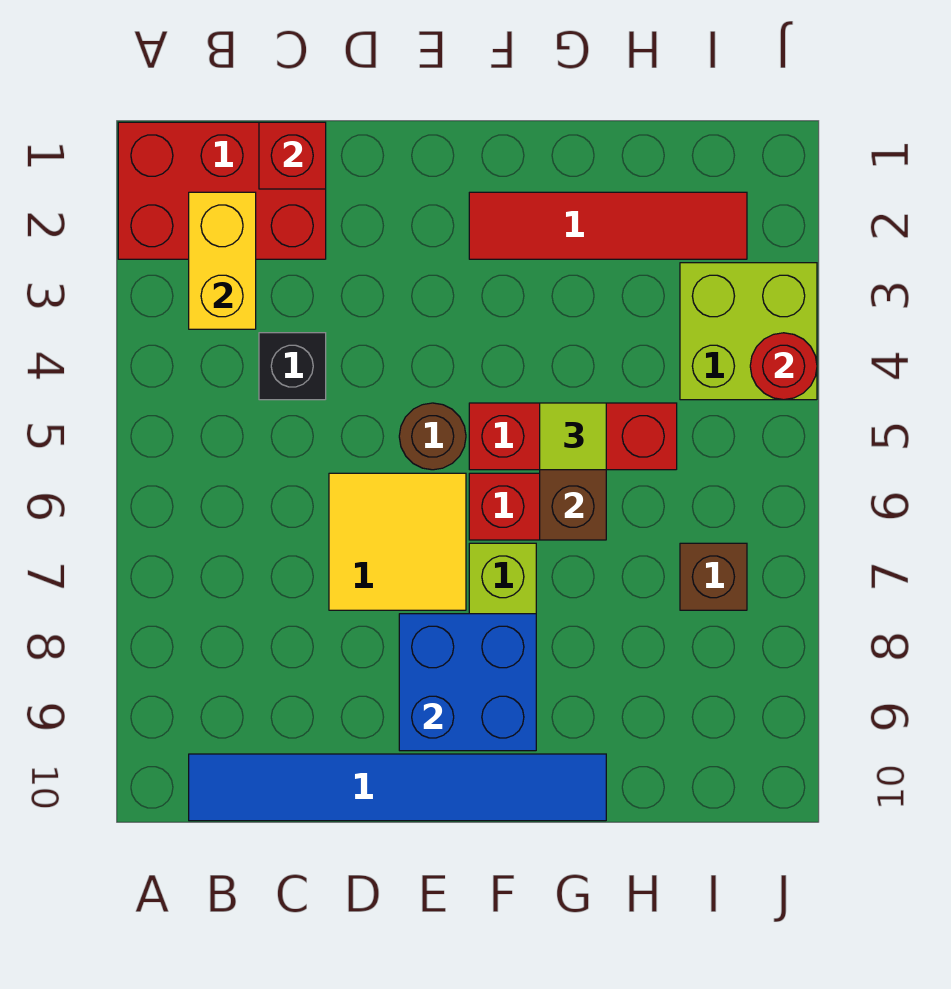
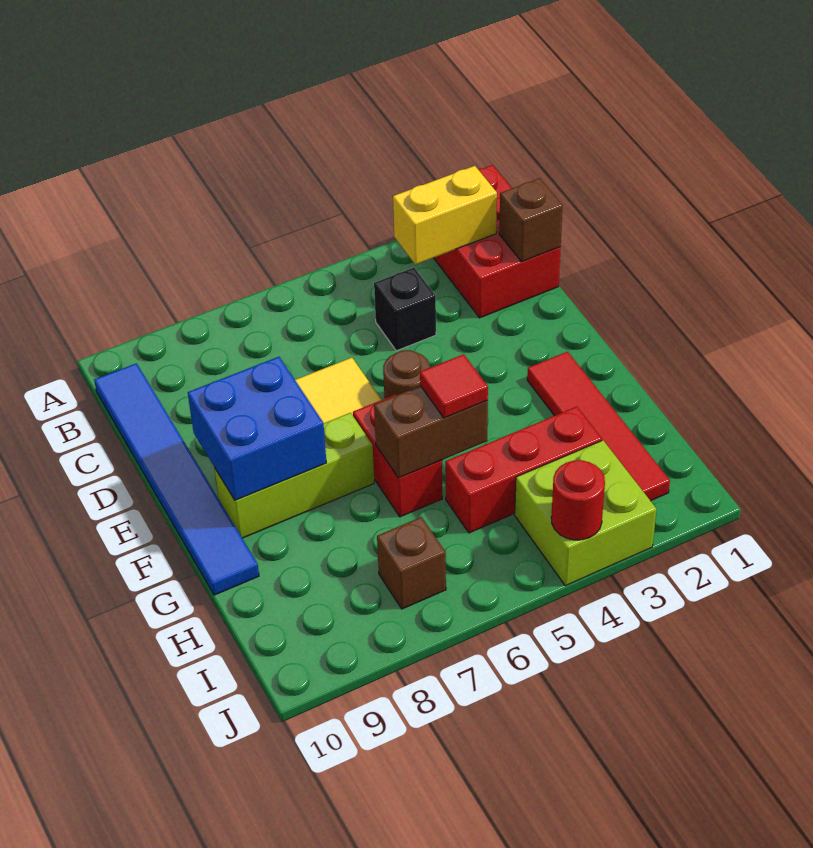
red 1x1 brick [259,122,326,189] -> brown 1x1 brick [499,178,563,262]
red 1x3 brick [469,403,677,470] -> red 1x3 brick turned to [445,407,602,533]
lime 1x1 tile [540,403,606,470] -> red 1x1 tile [420,354,488,418]

